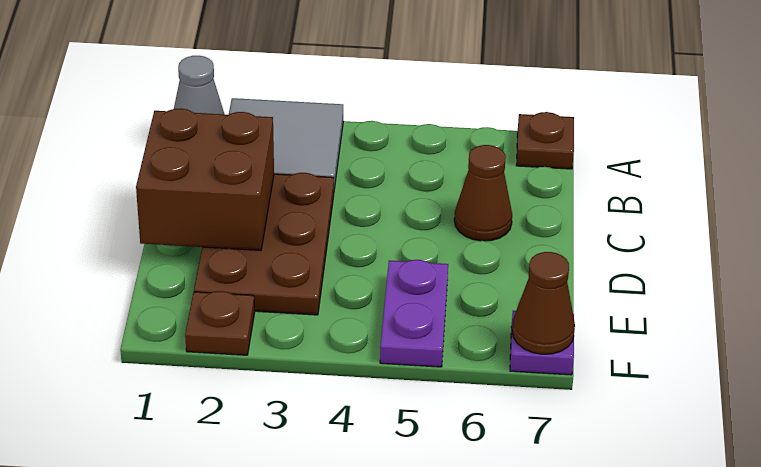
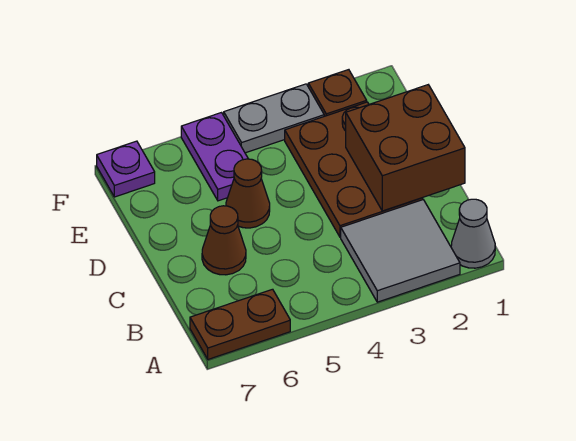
brown 1x1 plate [516,112,574,169] -> brown 1x2 plate [190,289,290,359]
none -> grey 1x2 plate [224,84,324,153]
brown 1x1 cone [512,252,575,354] -> brown 1x1 cone moved to [226,159,270,228]

